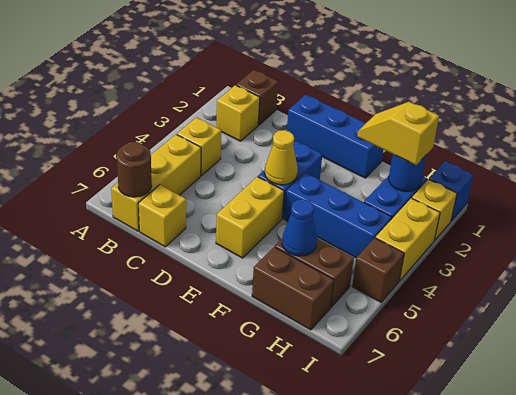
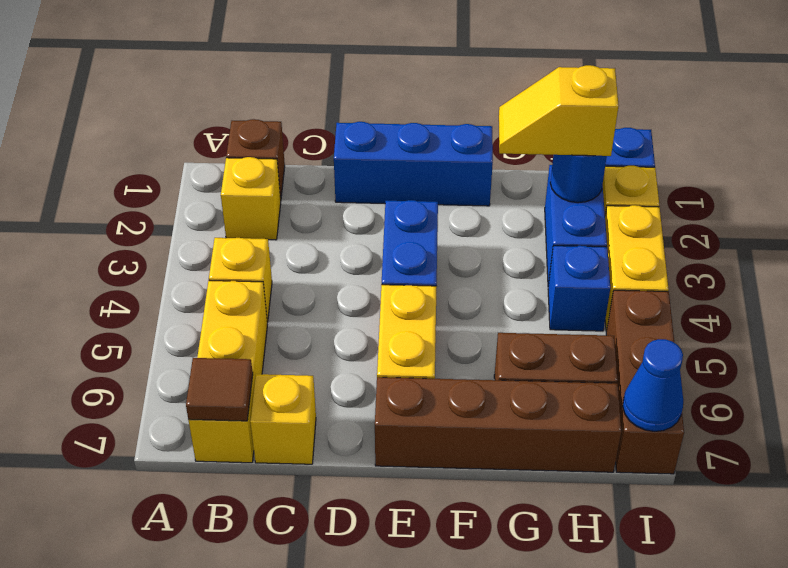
brown 1x1 round brick [117,142,152,197] -> brown 1x1 tile [186,358,253,421]
yellow 1x1 cone [265,130,298,185] -> none
blue 1x3 brick [284,173,392,258] -> blue 1x1 brick [548,246,610,331]
blue 1x1 cone [282,199,317,256] -> blue 1x1 cone moved to [623,339,683,431]
brown 1x2 brick [252,247,334,330] -> brown 1x4 brick [375,377,621,472]
brown 1x1 brick [352,238,404,302] -> brown 1x3 brick [606,290,684,474]

